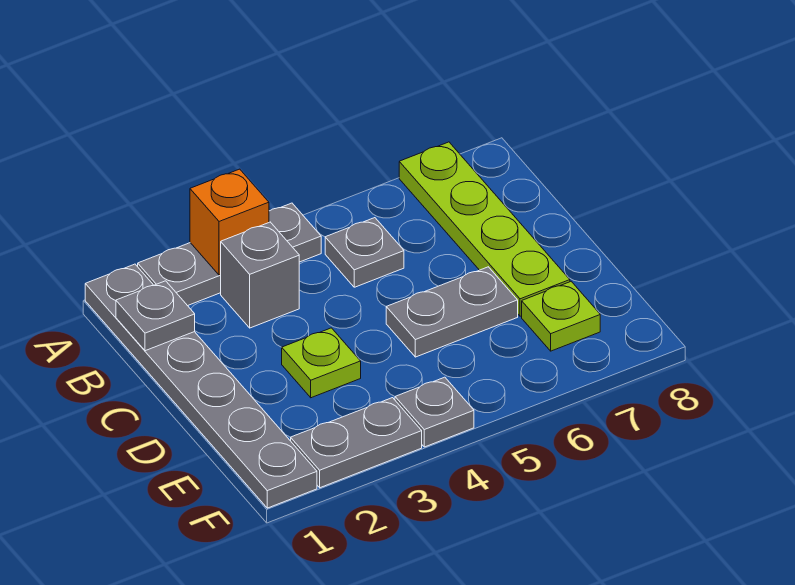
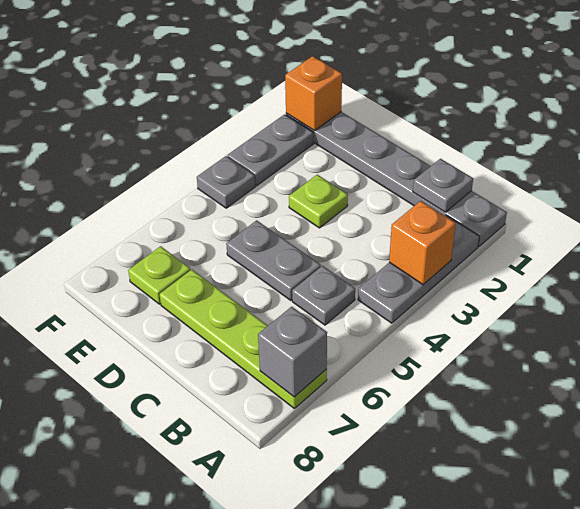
grey 1x1 brick [221,222,299,328] -> grey 1x1 brick moved to [258,307,327,397]
grey 1x2 plate [386,267,518,357] -> grey 1x2 plate turned to [226,220,321,300]
none -> orange 1x1 brick [285,56,342,130]

